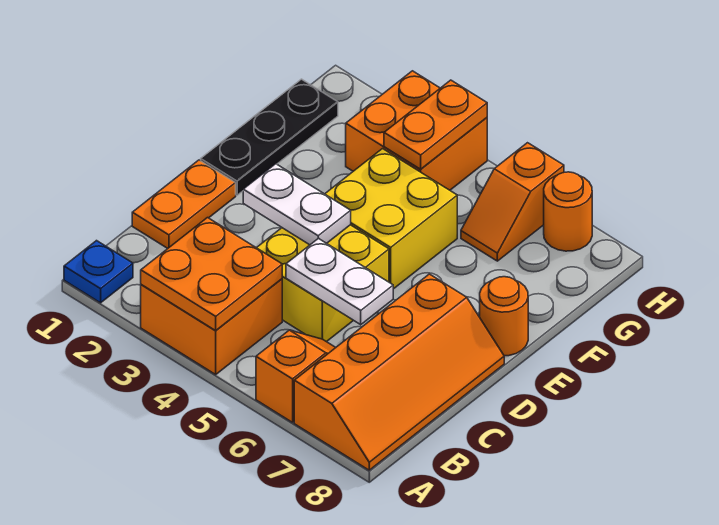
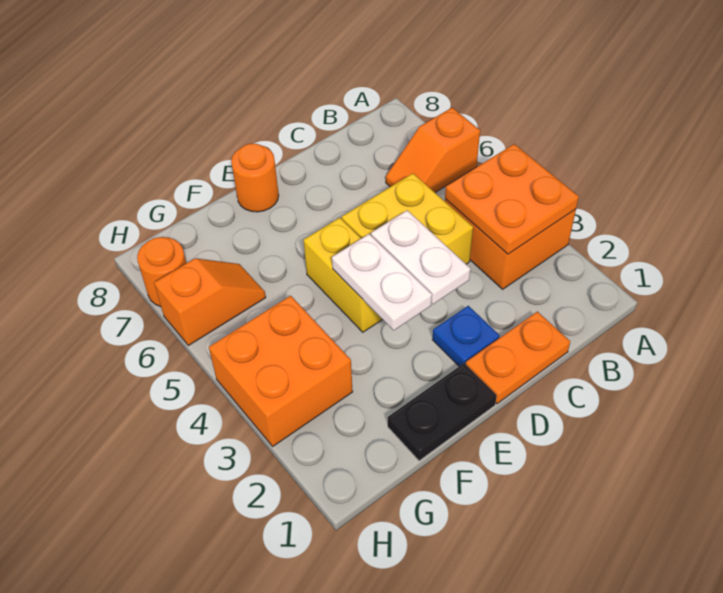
blue 1x1 plate [64,241,133,303] -> blue 1x1 plate moved to [432,306,500,366]
orange 2x4 slope [294,274,504,470] -> none
white 1x2 plate [286,238,393,325] -> white 1x2 plate moved to [332,234,432,330]
black 1x3 plate [201,79,338,195] -> black 1x2 plate [388,363,497,461]
yellow 2x2 brick [325,149,457,289] -> yellow 1x2 brick [303,218,383,332]
orange 1x2 plate [384,80,487,169] -> none

